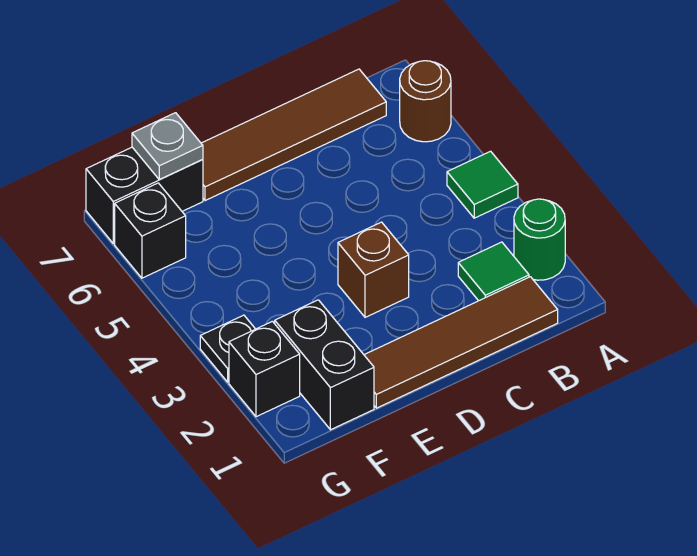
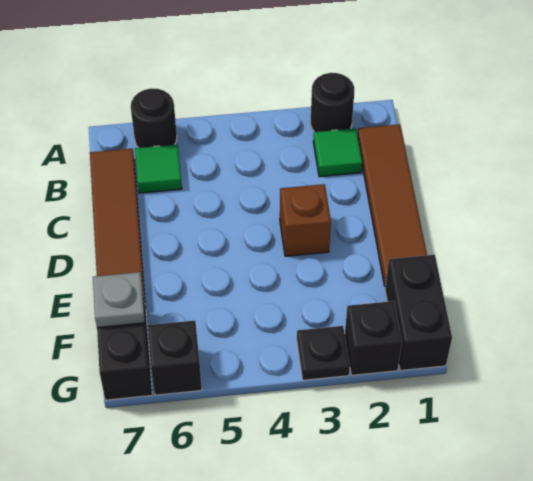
green 1x1 round brick [514,199,565,280] -> black 1x1 round brick [310,73,354,132]
green 1x1 tile [447,151,518,218] -> green 1x1 tile moved to [135,144,182,193]
brown 1x1 round brick [400,61,451,142] -> black 1x1 round brick [131,88,177,148]
black 1x2 brick [275,300,374,430] -> black 1x2 brick turned to [385,255,452,371]

